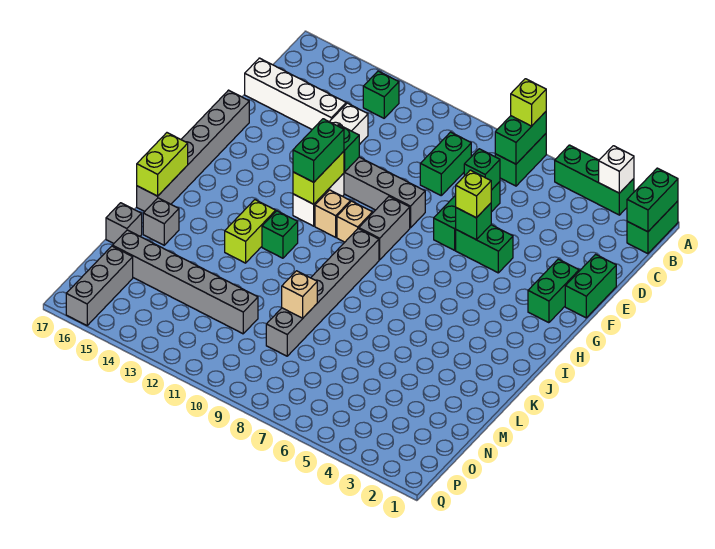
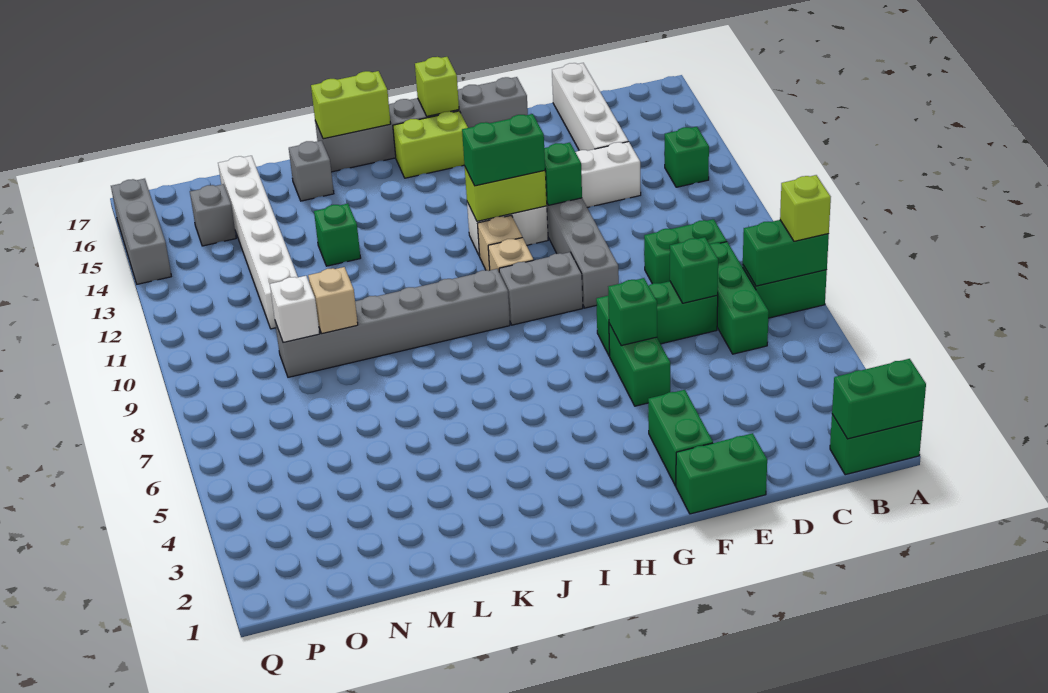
green 1x3 brick [555,145,634,215] -> green 1x3 brick moved to [710,242,769,354]
white 1x1 brick [599,146,634,193] -> white 1x1 brick moved to [270,276,320,343]
green 1x2 brick [528,259,579,323] -> green 1x2 brick turned to [648,390,713,486]
lime 1x1 brick [456,170,491,218] -> lime 1x1 brick moved to [415,57,459,116]
green 1x1 brick [262,211,298,258] -> green 1x1 brick moved to [314,204,361,266]
lime 1x2 brick [225,200,276,263] -> lime 1x2 brick moved to [393,111,468,178]
grey 1x1 brick [106,203,142,244] -> grey 1x1 brick moved to [190,184,236,246]
grey 1x6 brick [113,230,258,334] -> white 1x6 brick [218,156,298,329]
grey 1x3 brick [66,246,133,325] -> grey 1x3 brick turned to [111,179,171,284]

